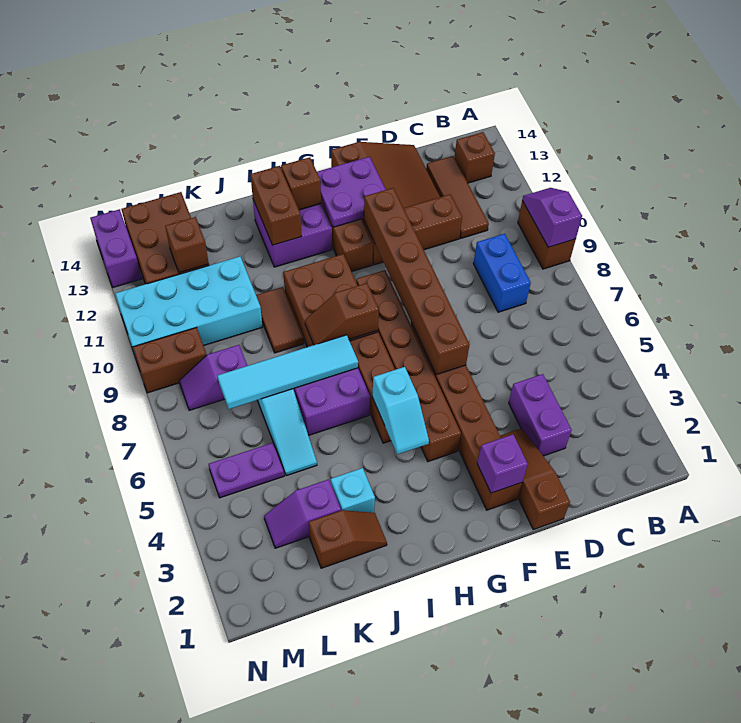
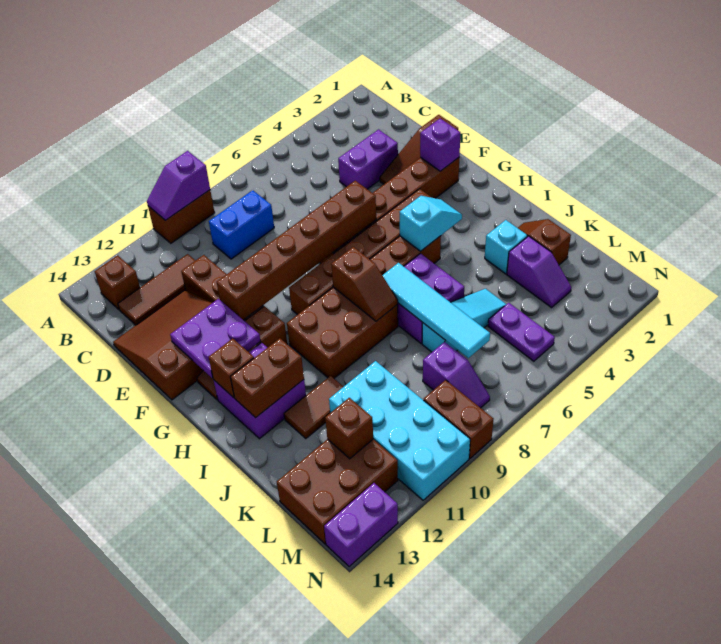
brown 1x2 tile [256,287,304,353] -> brown 1x2 tile moved to [284,376,343,439]

